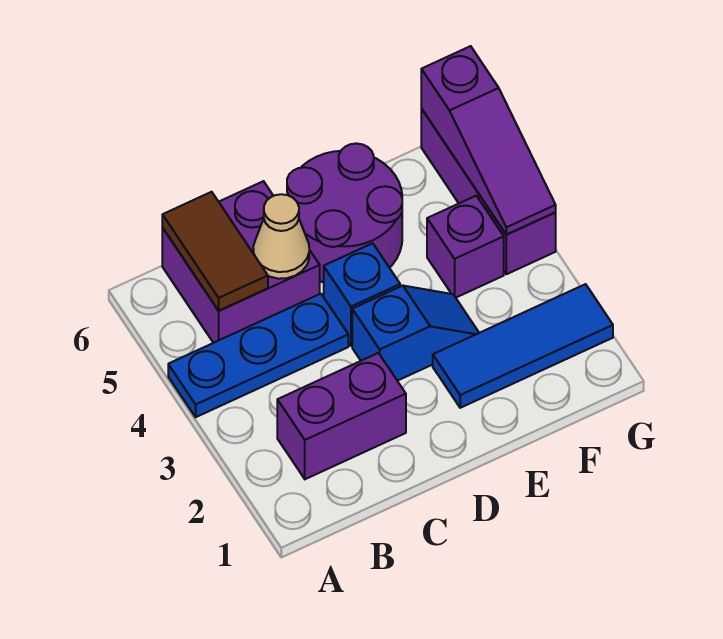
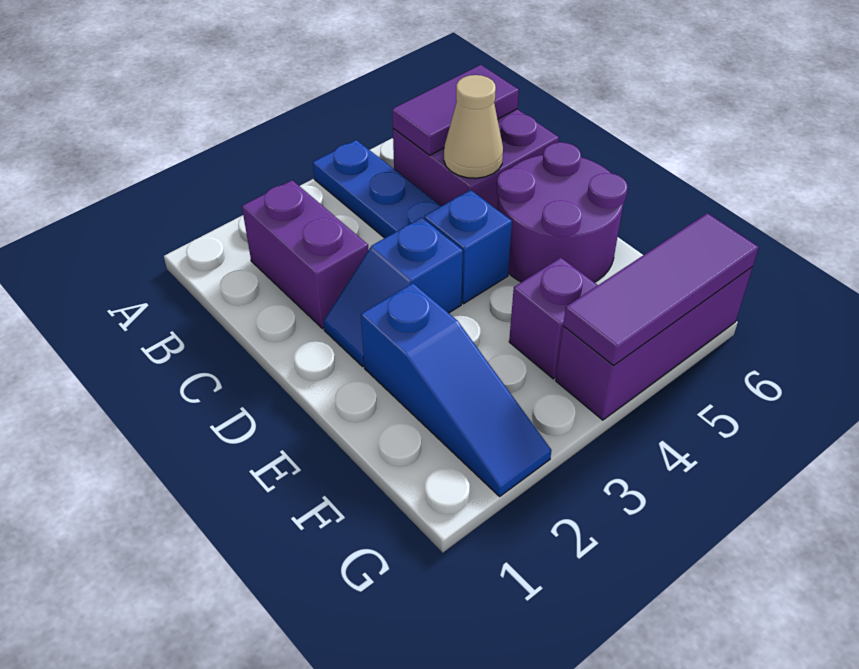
brown 1x2 tile [162,192,268,311] -> purple 1x2 tile [392,65,519,155]
blue 1x2 slope [352,286,479,381] -> blue 1x2 slope turned to [323,217,463,366]
blue 1x3 tile [433,284,613,408] -> blue 1x3 slope [361,283,551,496]
purple 1x3 slope [421,46,556,235] -> purple 1x3 tile [563,213,759,366]

